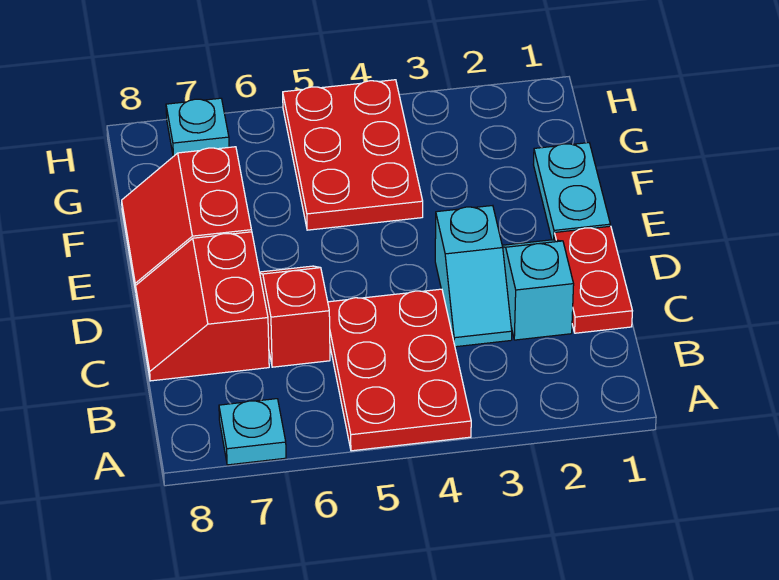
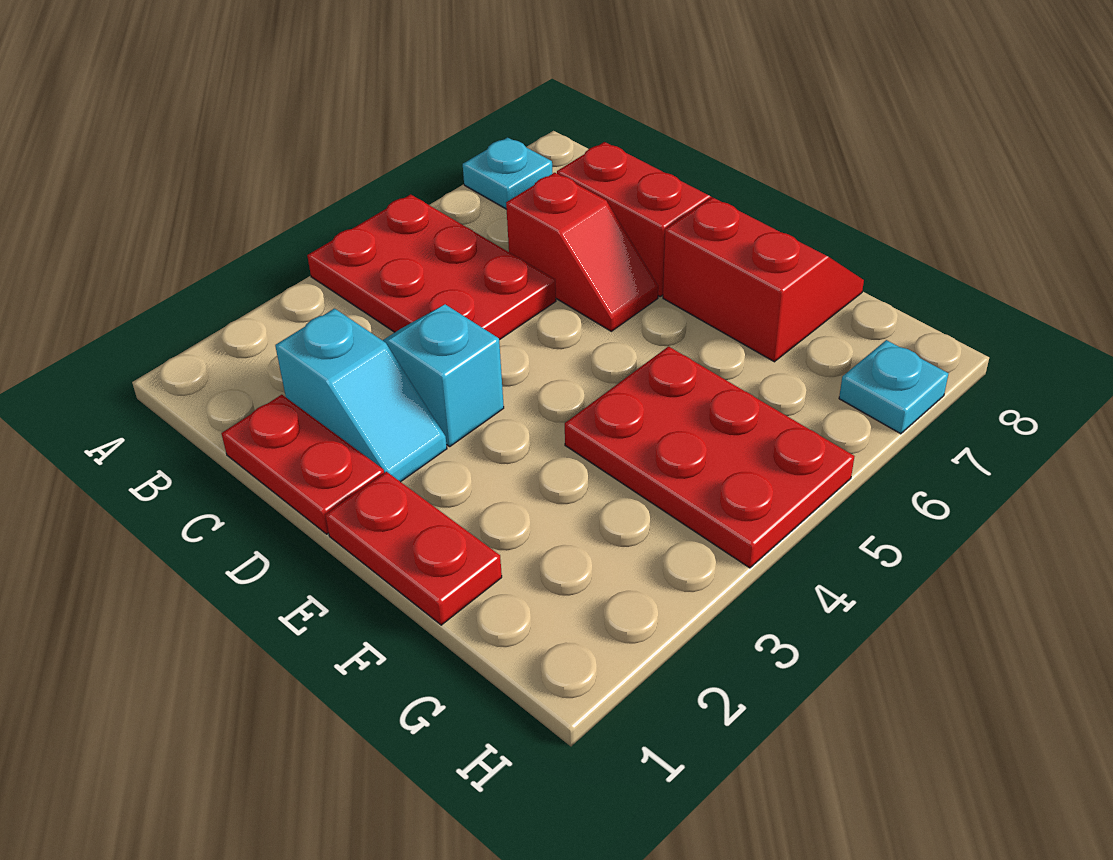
cyan 1x2 plate [533,143,610,240] -> red 1x2 plate [325,472,502,625]

